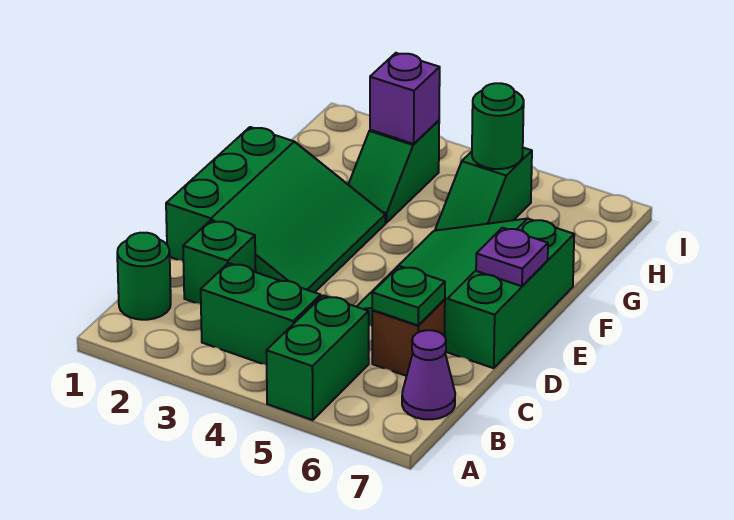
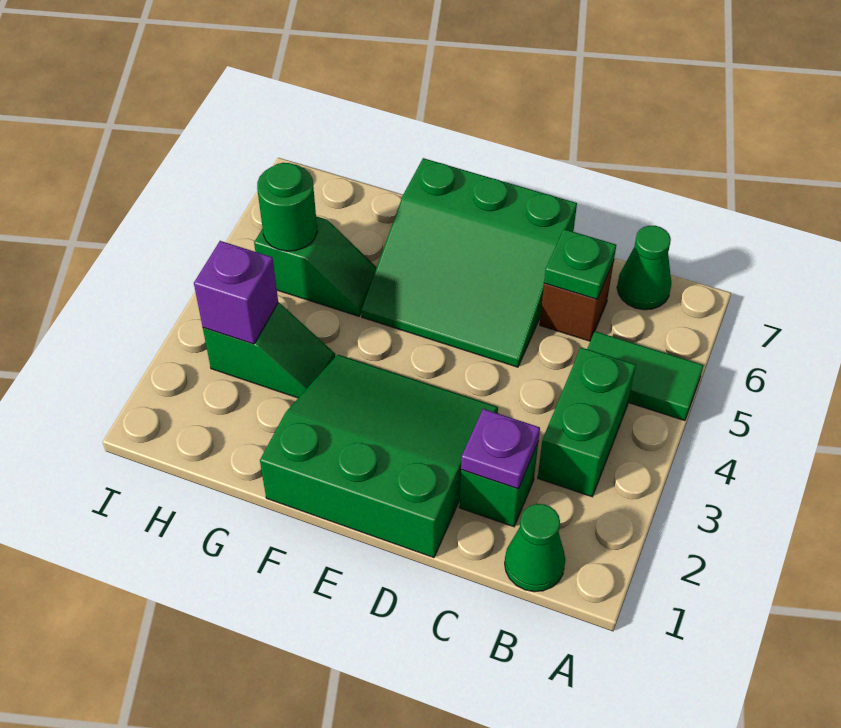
green 1x2 brick [266,296,369,420] -> green 1x2 tile [587,331,703,421]
green 1x1 round brick [117,233,171,320] -> green 1x1 cone [505,504,565,592]
purple 1x1 cone [402,330,455,419] -> green 1x1 cone [617,226,671,310]
purple 1x1 plate [476,228,548,286] -> purple 1x1 plate moved to [461,409,540,489]

